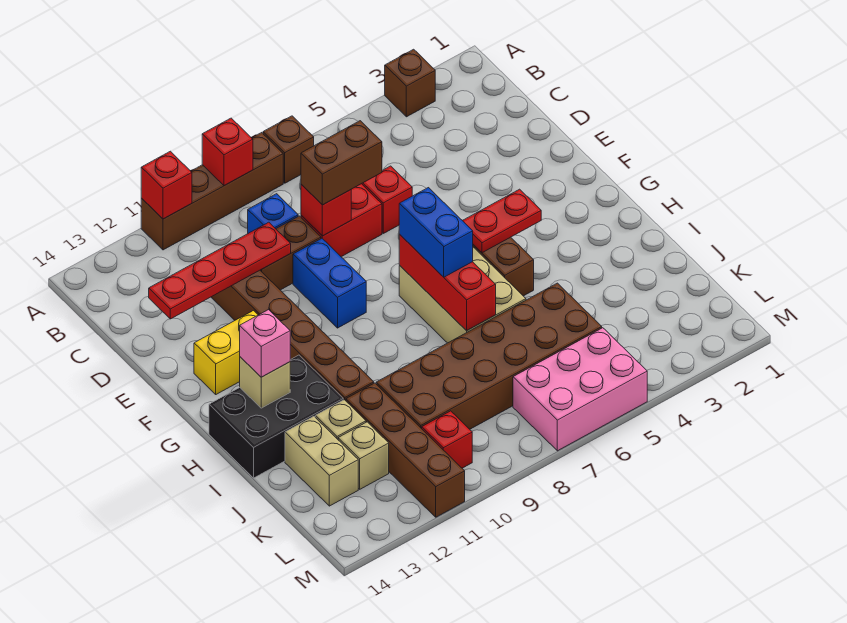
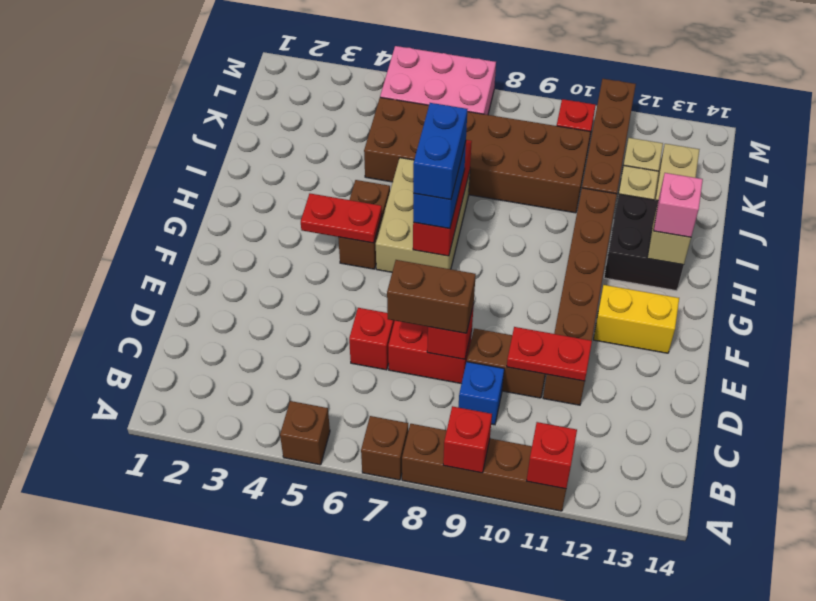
brown 1x1 brick [385,49,435,117] -> brown 1x1 brick moved to [280,401,330,465]
red 1x4 plate [149,222,291,319] -> red 1x2 plate [507,327,592,381]
blue 1x2 brick [293,239,366,328] -> blue 1x2 brick moved to [413,103,467,200]
black 2x3 brick [209,355,343,478] -> black 2x2 brick [604,194,684,291]

